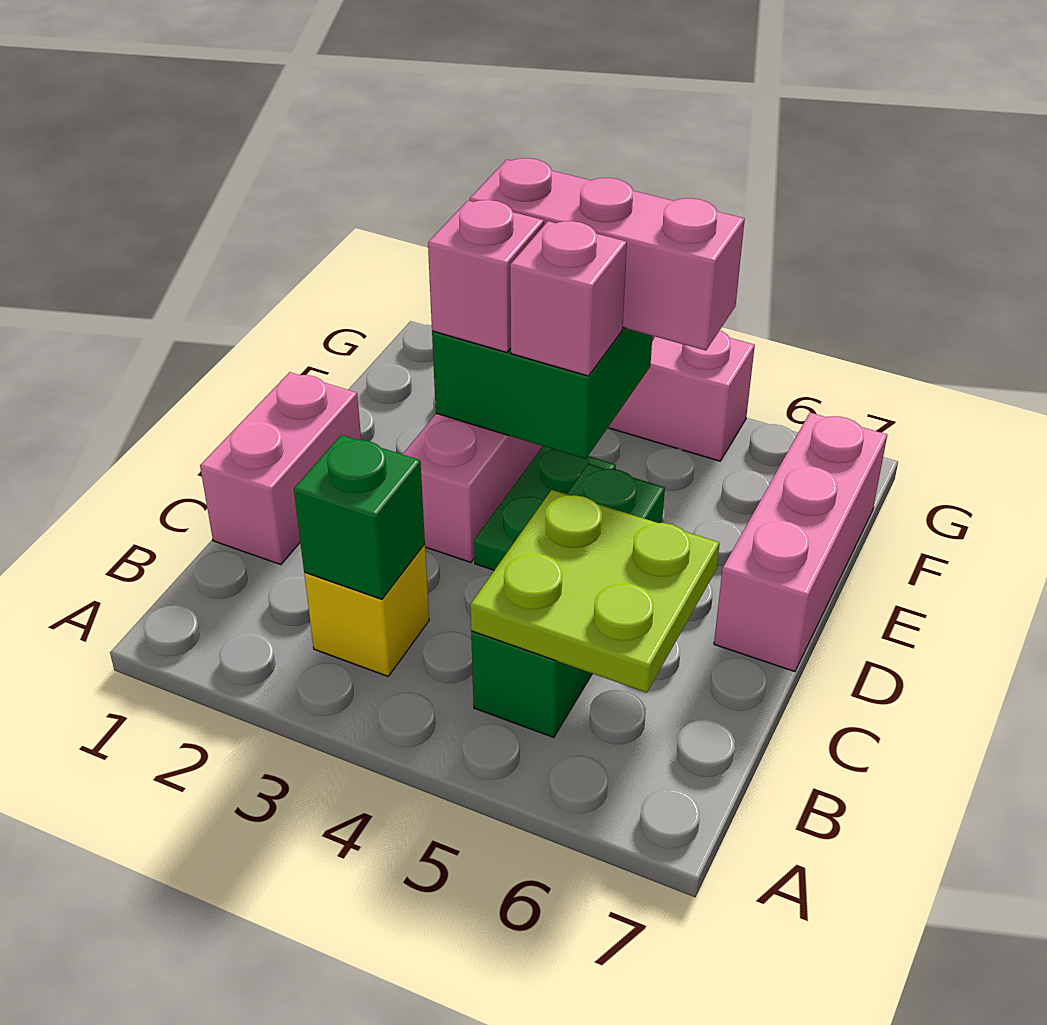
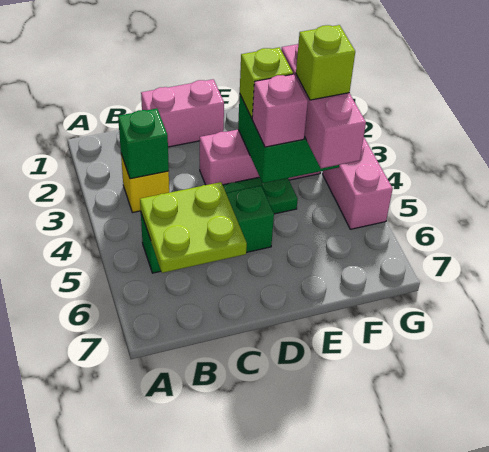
pink 1x3 brick [714,413,887,672] -> none
pink 1x1 brick [428,200,544,352] -> lime 1x1 brick [240,47,293,118]
none -> lime 1x1 brick [296,25,355,100]

